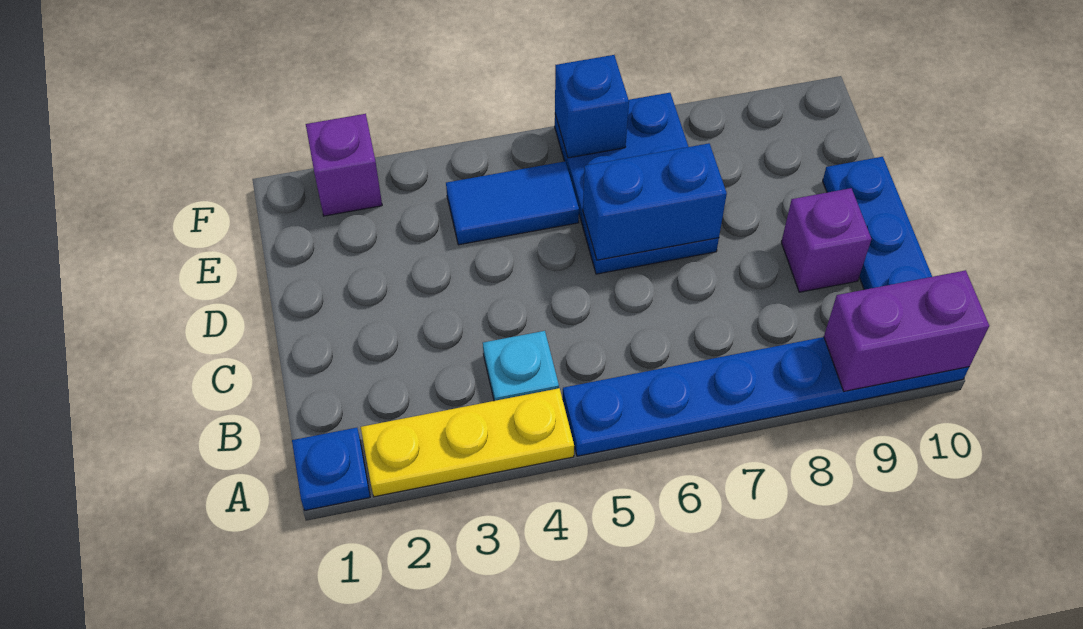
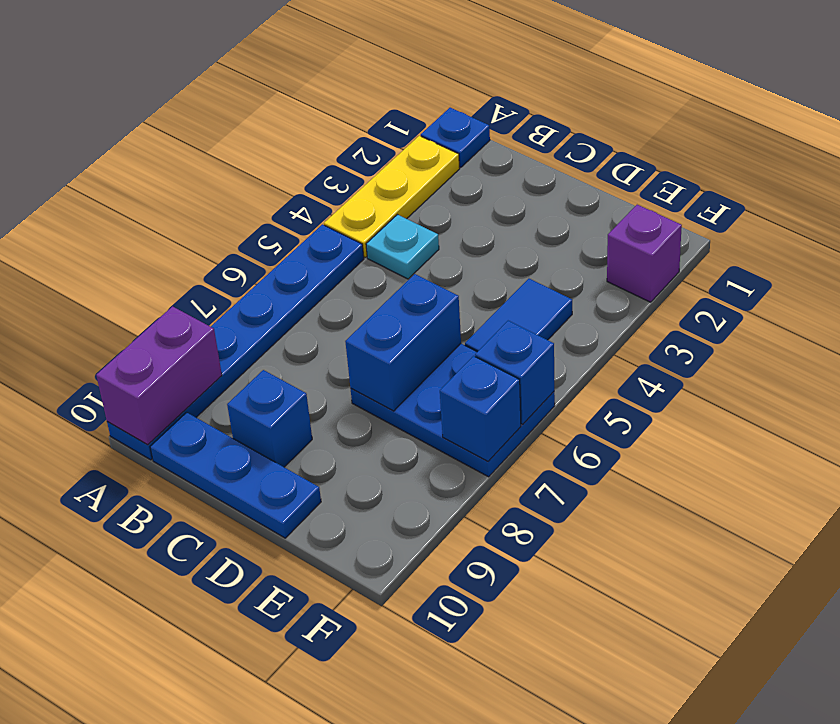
purple 1x1 brick [781,188,871,292] -> blue 1x1 brick [227,370,312,467]
none -> blue 1x1 brick [440,356,521,461]

